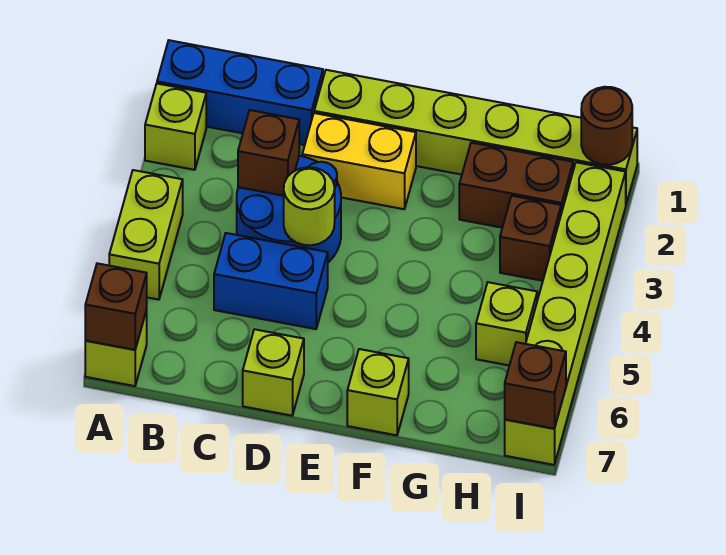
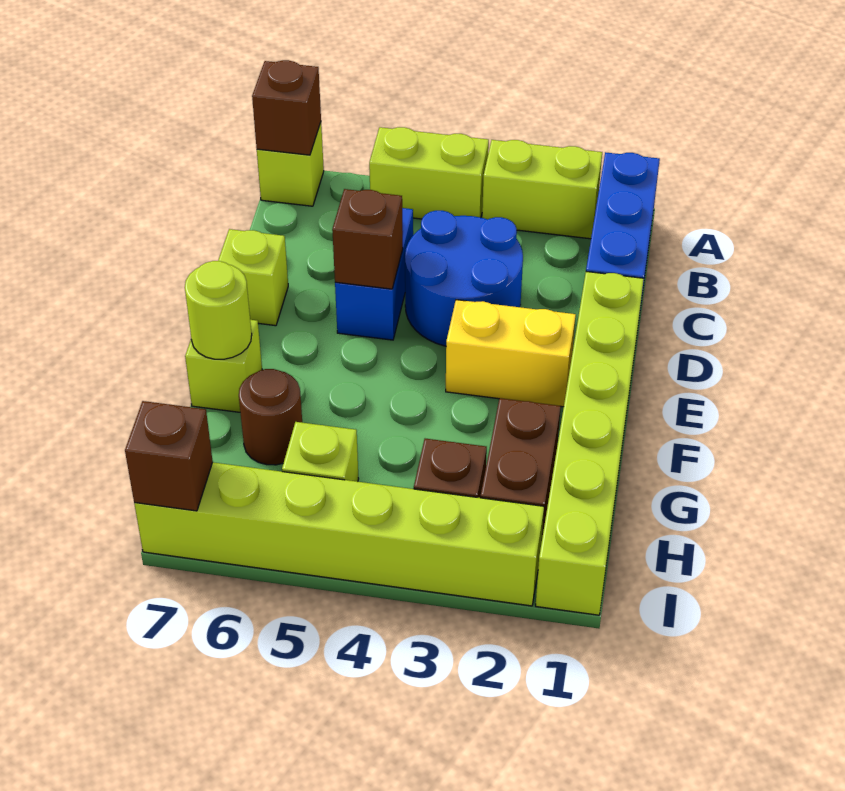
lime 1x1 brick [145,84,206,170] -> lime 1x2 brick [482,140,602,239]
brown 1x1 brick [238,110,299,196] -> brown 1x1 brick moved to [332,189,403,289]
yellow 1x2 brick [302,113,416,209] -> yellow 1x2 brick turned to [446,300,576,407]
lime 1x1 round brick [284,167,335,245] -> lime 1x1 round brick moved to [185,261,252,359]
brown 1x1 round brick [581,87,632,165] -> brown 1x1 round brick moved to [239,369,302,465]

